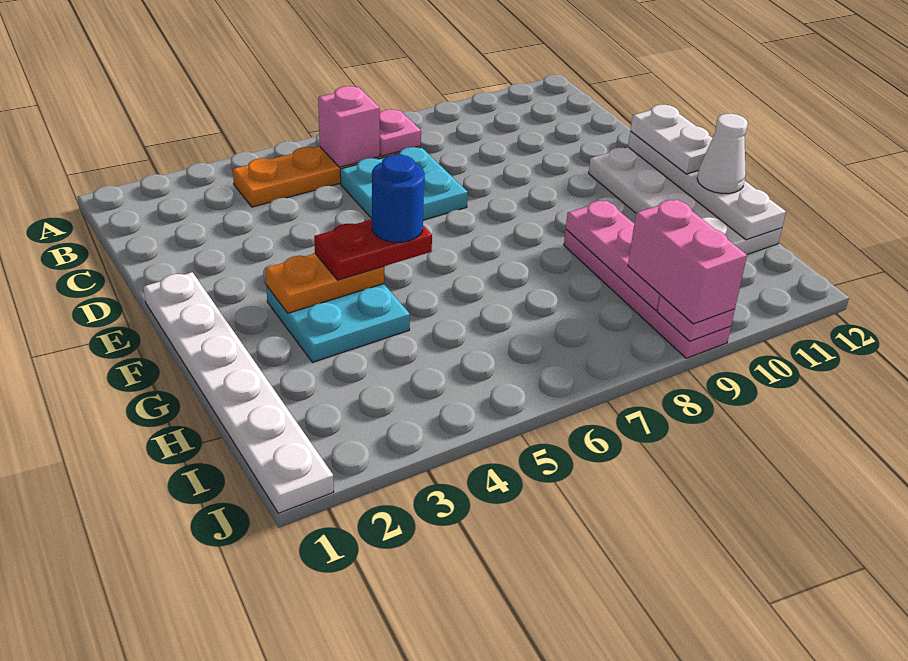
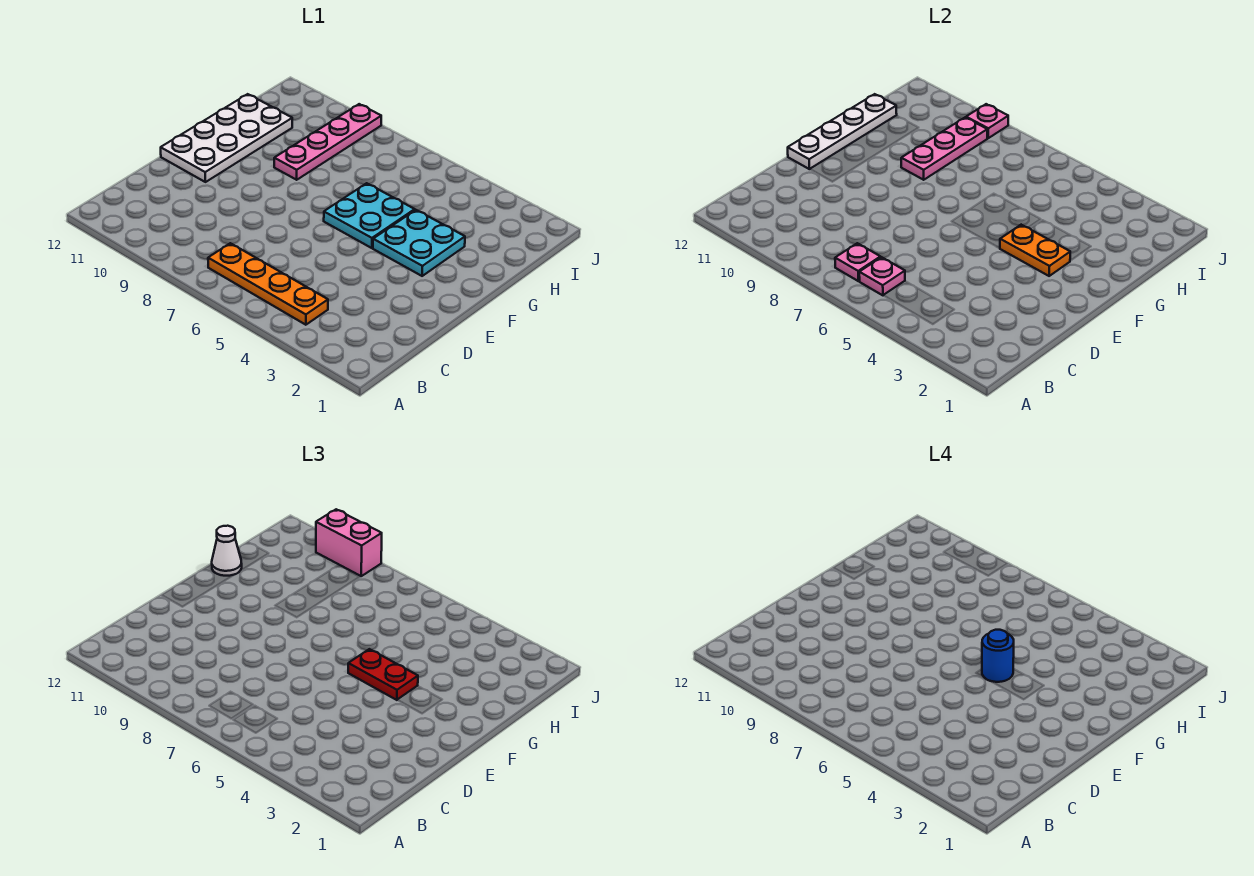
pink 1x1 brick [318,86,380,167] -> pink 1x1 plate [859,257,905,295]
cyan 2x2 plate [340,147,468,220] -> cyan 2x2 plate moved to [324,183,415,248]
white 1x6 plate [143,272,334,513] -> none
white 1x2 plate [630,105,712,174] -> none
pink 1x2 brick [628,200,747,324] -> pink 1x2 brick turned to [316,509,382,576]

